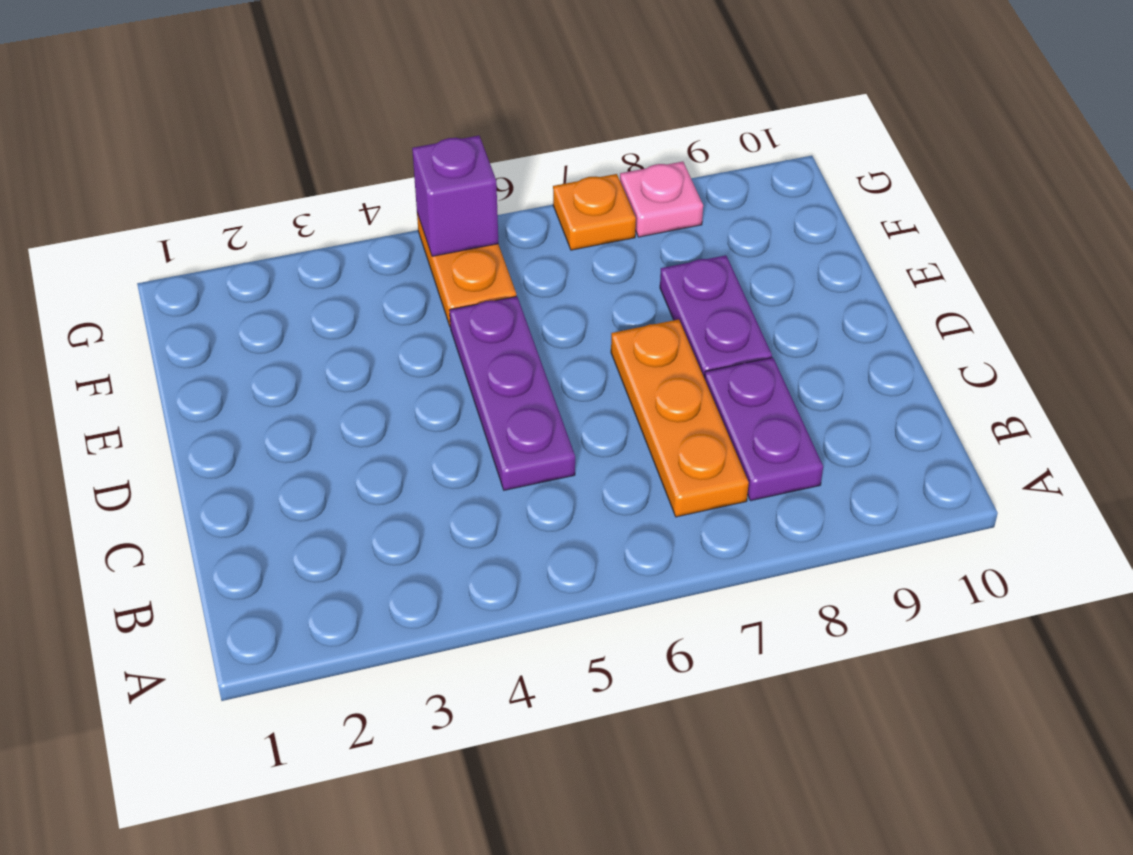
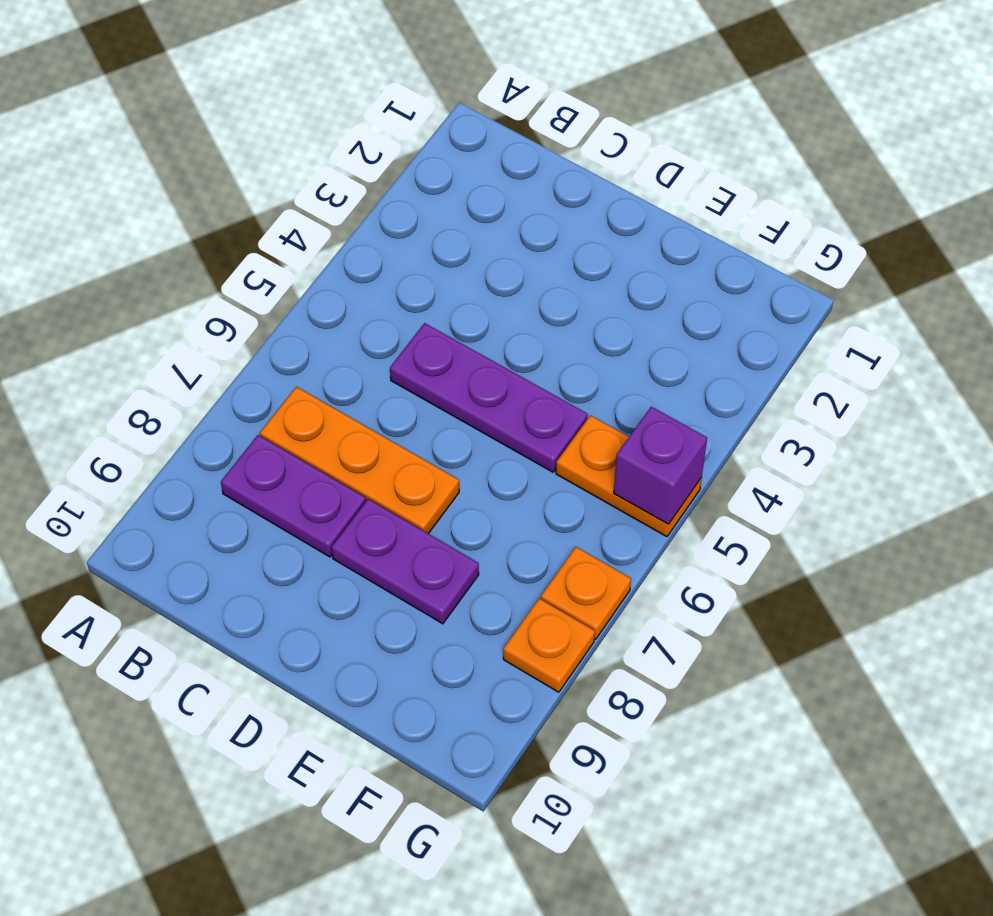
pink 1x1 plate [620,162,703,237] -> orange 1x1 plate [503,598,595,692]

